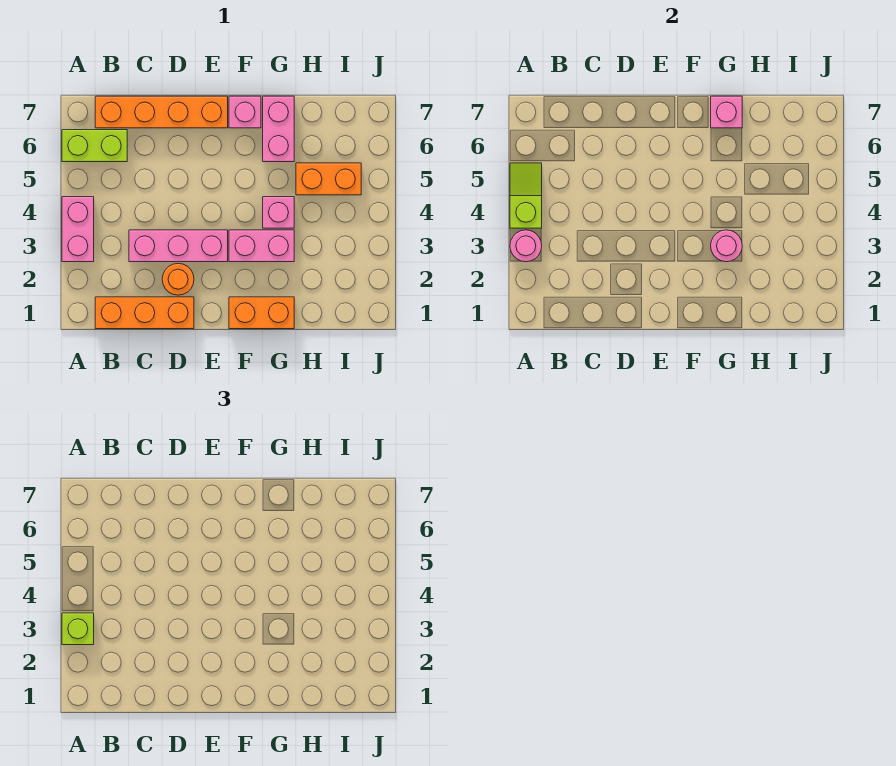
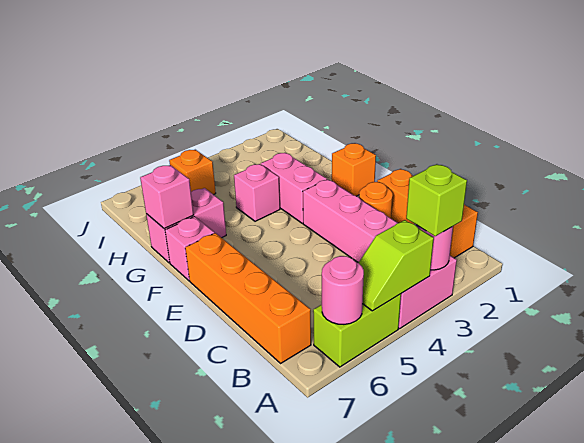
lime 1x2 brick [62,130,127,162] -> lime 1x2 brick turned to [313,294,401,367]
orange 1x2 brick [229,297,294,329] -> orange 1x1 brick [332,143,376,196]
pink 1x1 round brick [711,230,742,262] -> pink 1x1 round brick moved to [322,256,364,324]
orange 1x2 brick [296,163,361,195] -> orange 1x1 brick [169,150,216,195]

